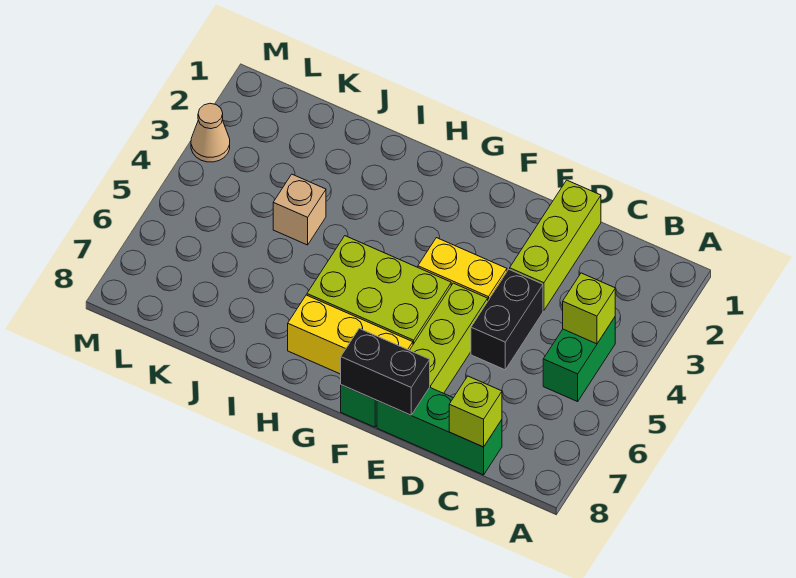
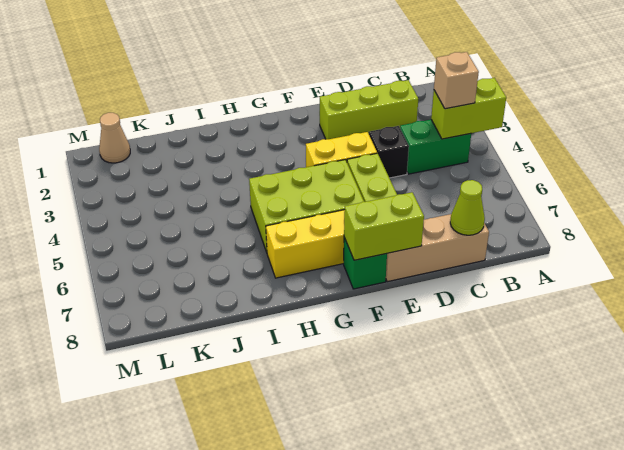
green 1x2 brick [543,317,615,402] -> green 1x2 brick turned to [400,120,471,174]
lime 1x1 brick [563,273,615,344] -> lime 1x2 brick [431,78,506,139]
green 1x3 brick [377,387,502,475] -> tan 1x3 brick [386,214,489,282]
lime 1x1 brick [449,376,502,447] -> lime 1x1 cone [450,180,485,235]
lime 1x3 brick [510,180,601,310] -> lime 1x3 brick turned to [320,80,418,139]
black 1x2 brick [471,269,543,370] -> black 1x1 brick [369,126,409,178]
black 1x2 brick [341,329,430,415] -> lime 1x2 brick [344,192,424,260]
tan 1x1 brick [273,174,326,245] -> tan 1x1 brick moved to [434,52,479,109]
tan 1x1 cone [191,103,230,162] -> tan 1x1 cone moved to [99,113,130,163]

